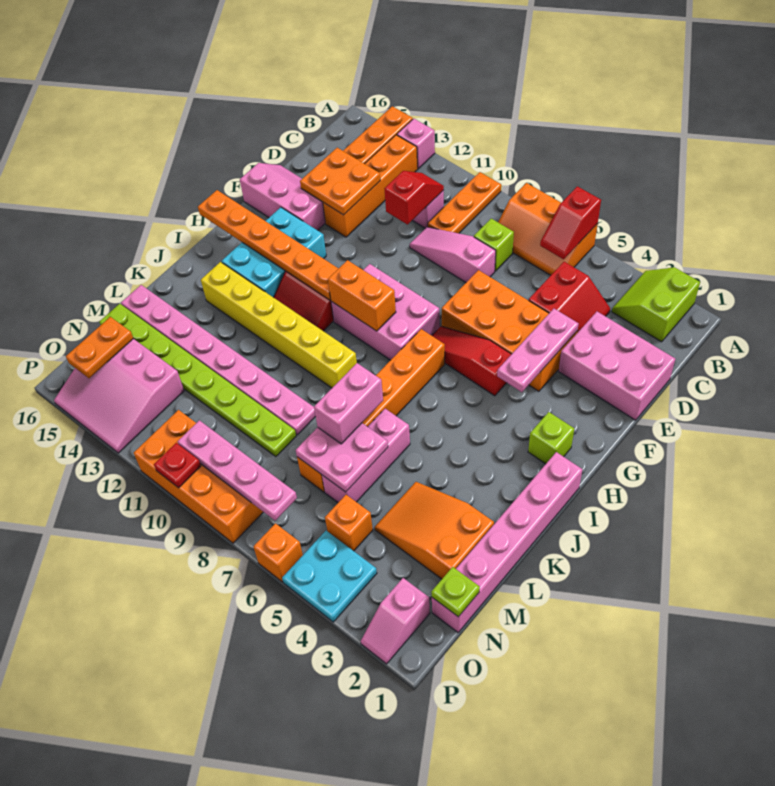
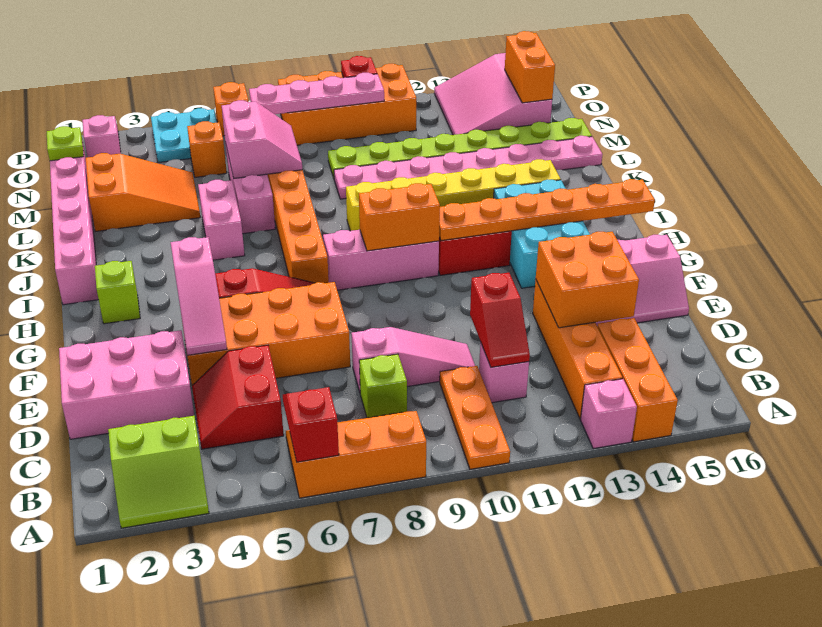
lime 2x2 slope [612,267,700,342] -> lime 2x2 slope turned to [108,416,209,528]
orange 2x2 plate [300,148,380,215] -> orange 2x2 brick [536,232,639,328]
pink 1x3 plate [497,309,579,392] -> pink 1x3 slope [171,237,227,355]
pink 2x3 brick [331,264,440,360] -> pink 1x3 brick [323,230,439,290]
pink 1x2 brick [314,363,383,444] -> pink 1x2 brick moved to [198,180,245,260]
pink 2x2 plate [296,423,388,492] -> pink 2x2 slope [222,100,302,178]
pink 3x3 slope [54,339,184,453] -> pink 3x3 slope turned to [434,53,552,135]
orange 1x2 plate [66,317,133,378] -> orange 1x2 brick [505,31,555,103]

